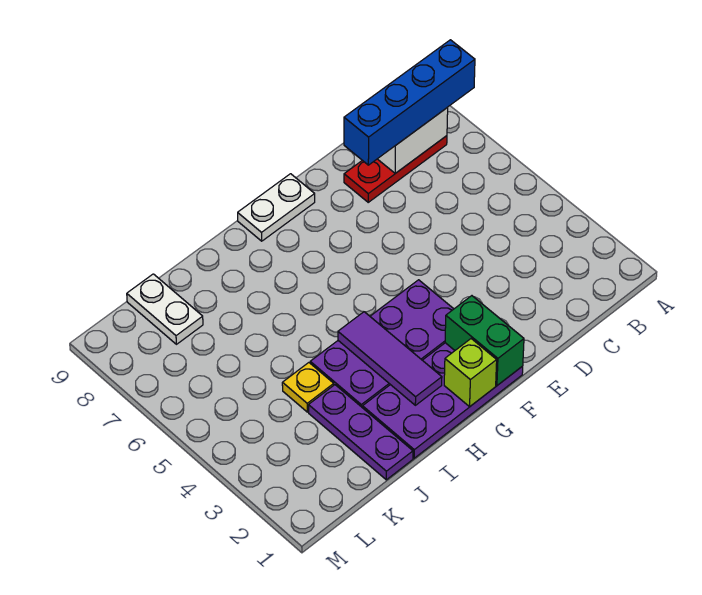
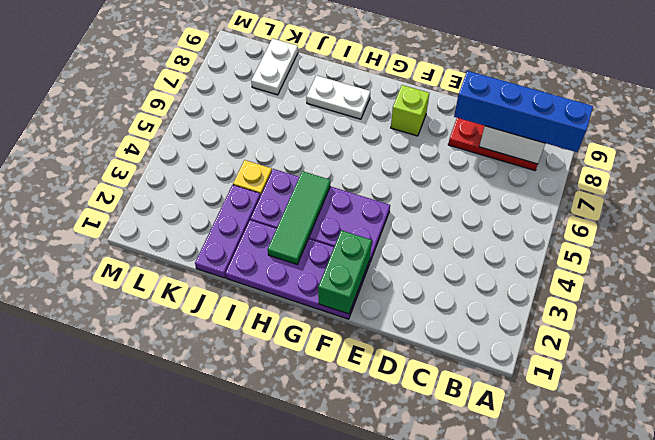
white 1x2 plate [238,174,315,241] -> white 1x2 plate moved to [306,75,370,119]
lime 1x1 brick [444,339,497,407] -> lime 1x1 brick moved to [391,85,429,136]
purple 1x3 tile [338,312,442,405] -> green 1x3 tile [268,171,330,264]

